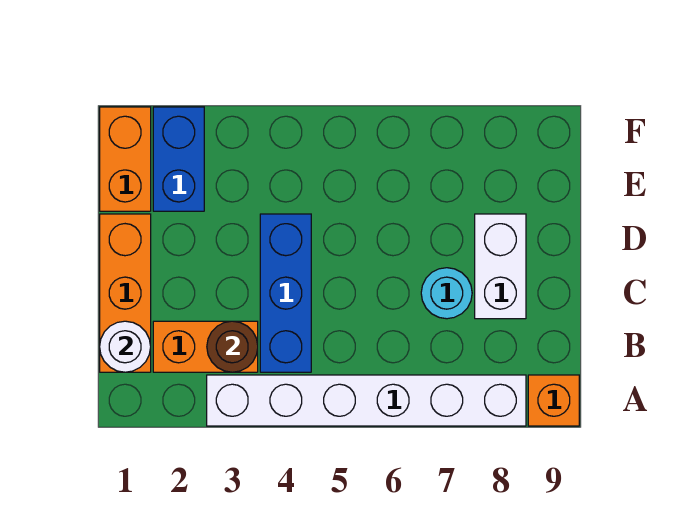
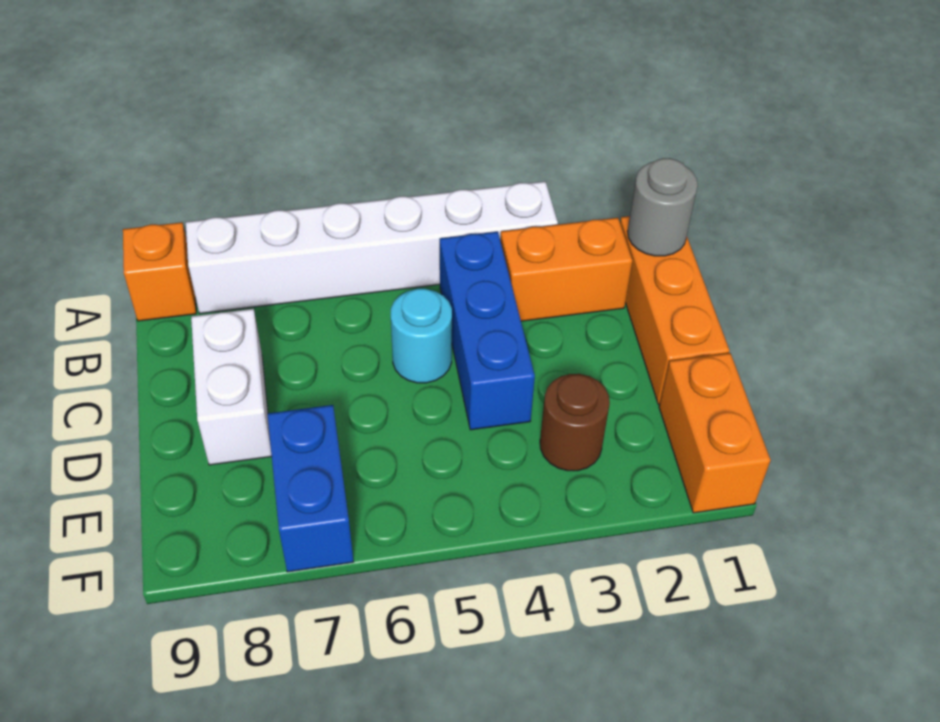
white 1x1 round brick [100,321,151,372] -> grey 1x1 round brick [627,158,698,256]
brown 1x1 round brick [207,321,258,372] -> brown 1x1 round brick moved to [540,374,610,471]
cyan 1x1 round brick [421,268,472,319] -> cyan 1x1 round brick moved to [391,289,452,383]
blue 1x2 brick [153,107,204,211] -> blue 1x2 brick moved to [267,405,353,572]

